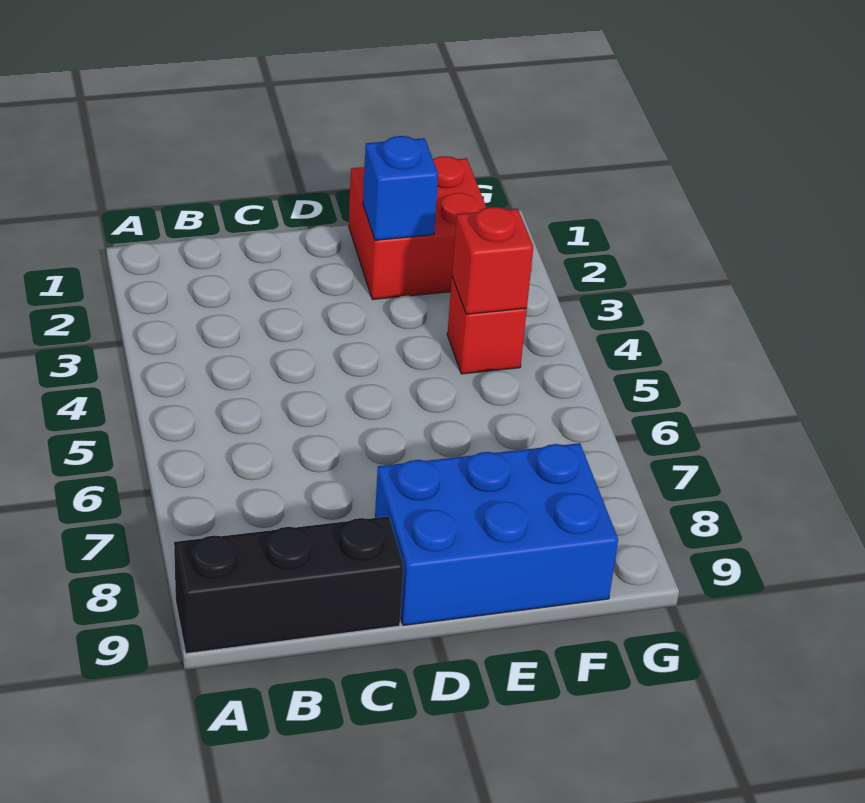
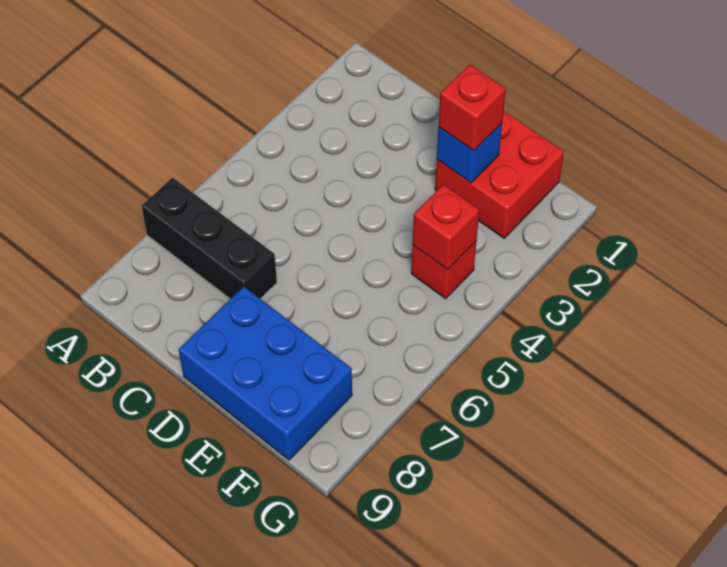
black 1x3 brick [174,516,404,653] -> black 1x3 brick moved to [142,178,277,299]
none -> red 1x1 brick [438,64,506,151]

